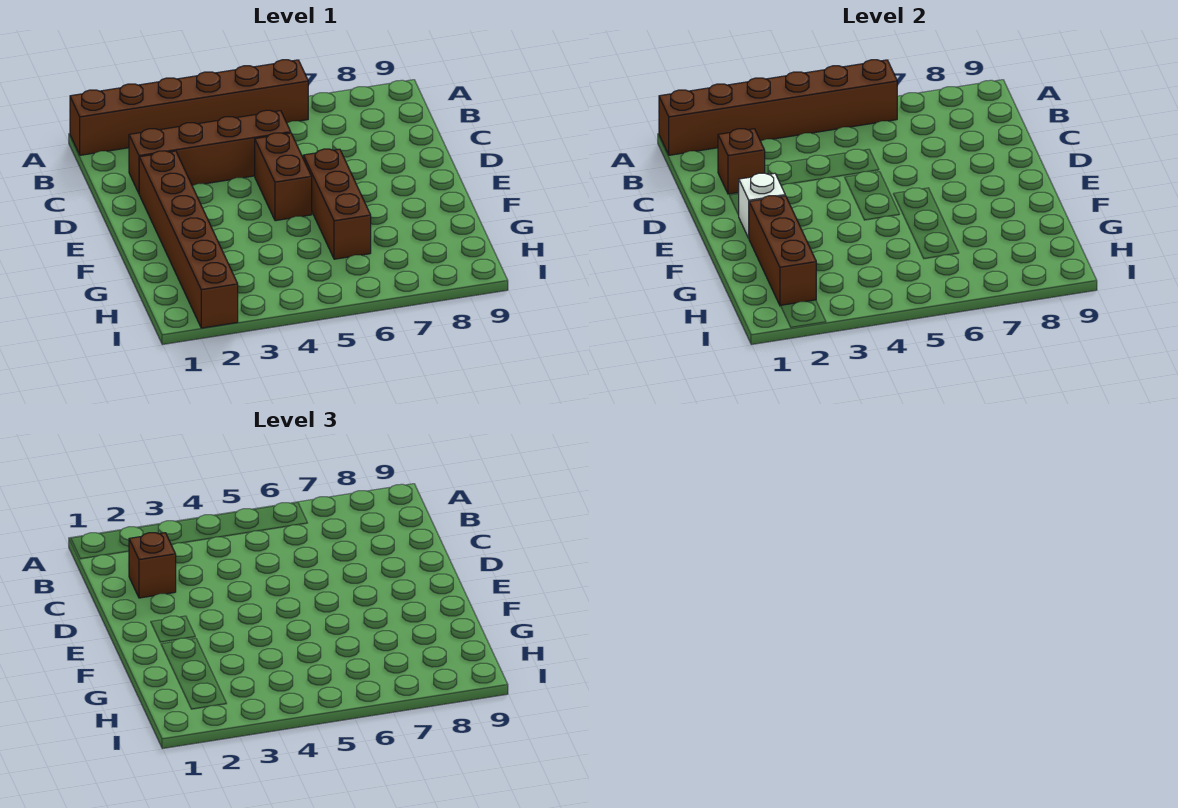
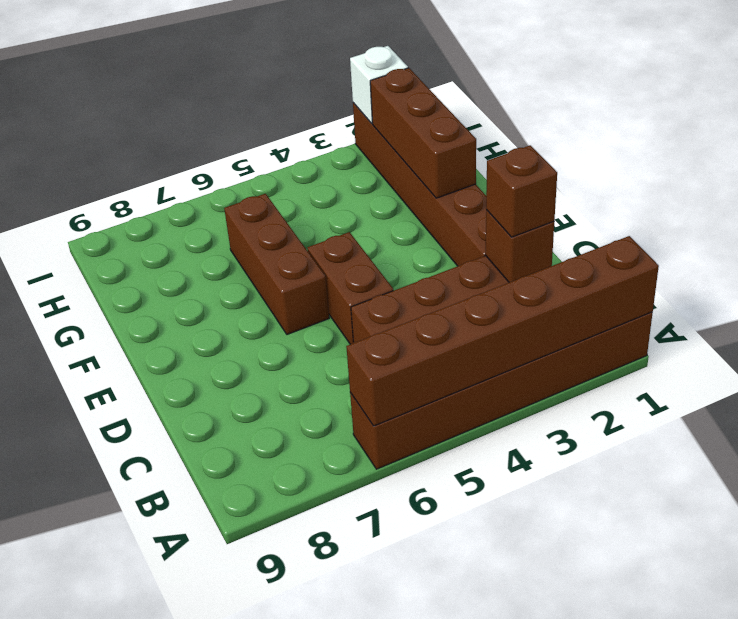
white 1x1 brick [739,173,785,238] -> white 1x1 brick moved to [350,46,408,123]

